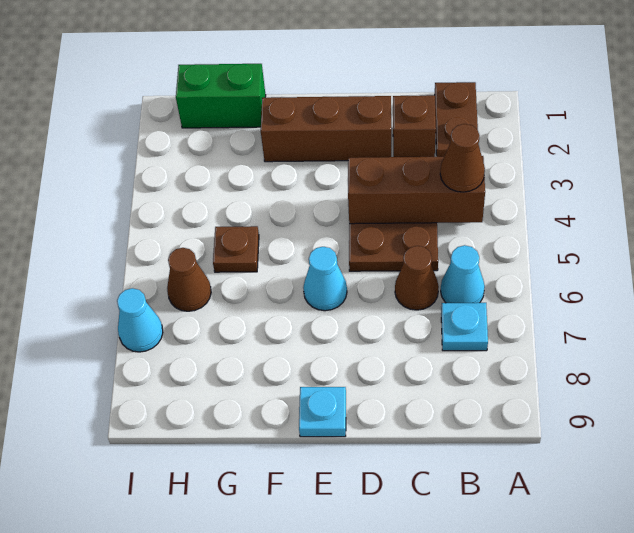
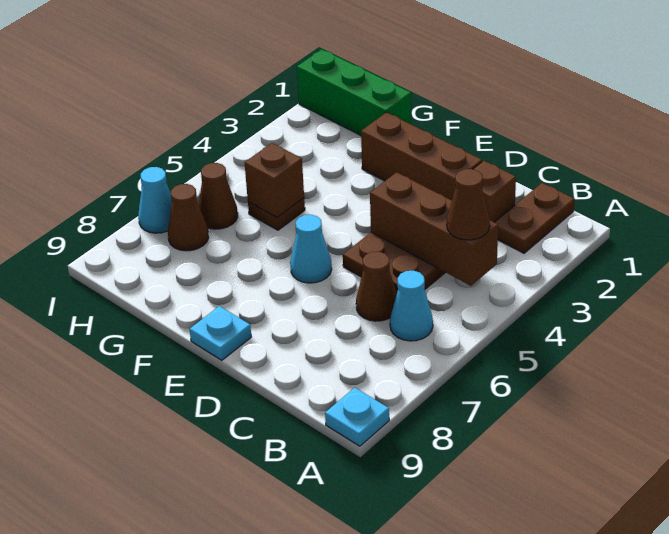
cyan 1x1 plate [441,303,488,351] -> cyan 1x1 plate moved to [325,388,389,446]
green 1x2 brick [176,64,266,128] -> green 1x3 brick [297,49,411,135]
none -> brown 1x1 brick [245,143,304,217]
none -> brown 1x1 cone [168,184,209,251]

